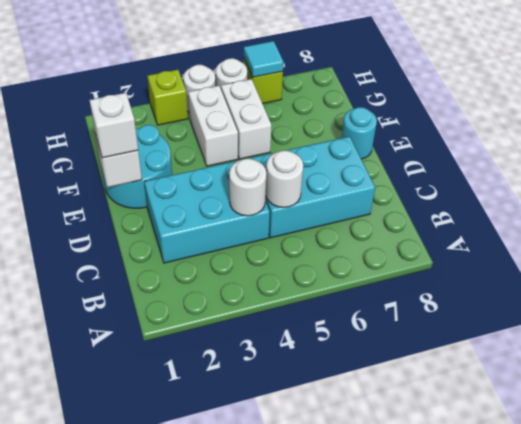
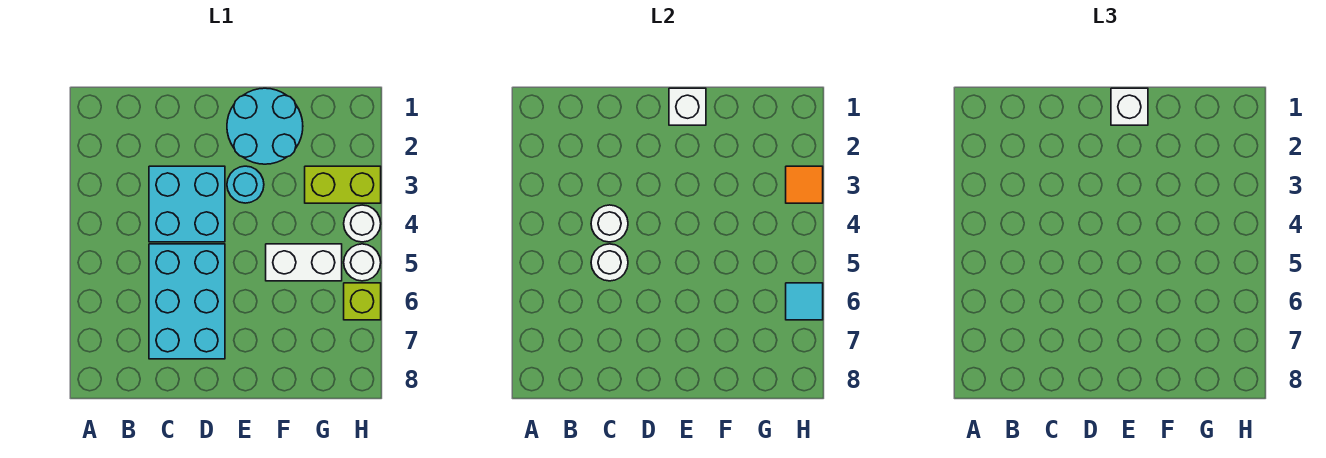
cyan 2x3 brick [144,161,270,263] -> cyan 2x2 brick [149,166,225,242]
cyan 1x1 round brick [342,107,377,159] -> cyan 1x1 round brick moved to [227,166,264,203]
white 1x2 brick [188,86,238,166] -> none
lime 1x1 brick [147,70,188,125] -> lime 1x2 brick [305,166,381,203]
none -> orange 1x1 tile [786,166,823,203]

